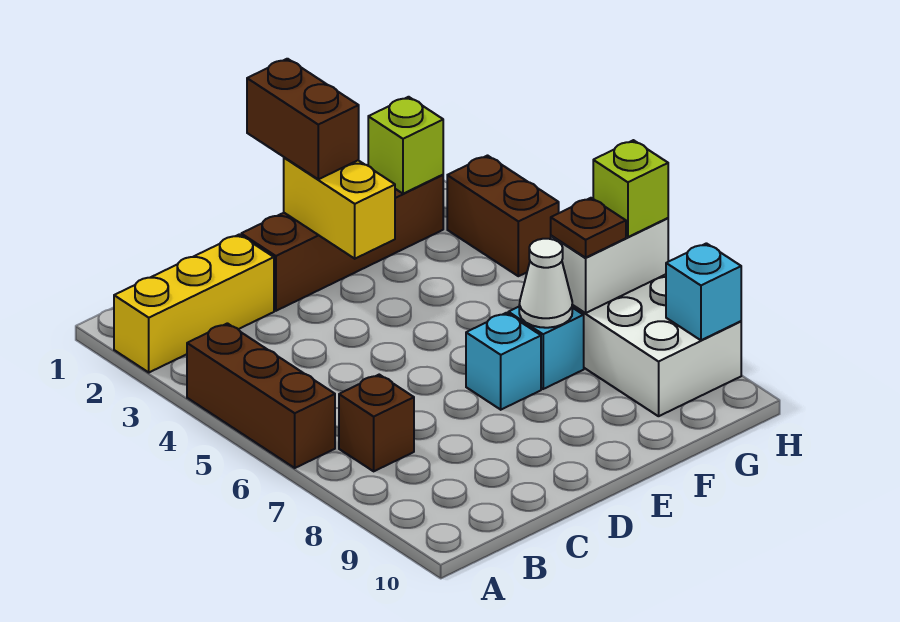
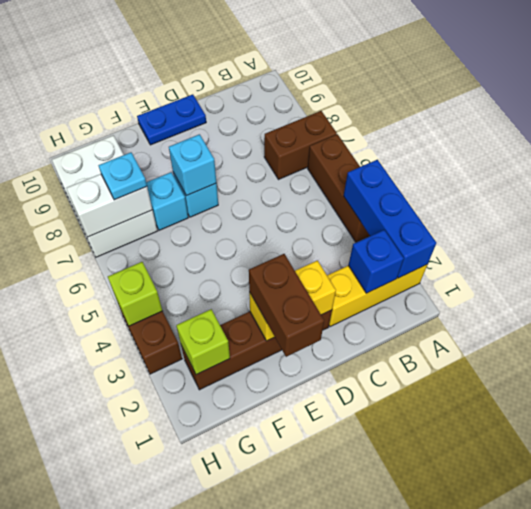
none -> blue 1x3 brick [344,160,436,278]
none -> blue 1x1 brick [348,230,404,293]
brown 1x1 brick [339,375,414,471] -> brown 1x2 brick [264,111,337,180]
none -> blue 1x2 plate [137,94,206,145]
yellow 1x2 brick [284,157,395,259] -> yellow 1x2 brick turned to [249,260,336,341]
white 1x1 cone [519,239,572,328] -> none
brown 1x1 plate [551,198,626,258] -> cyan 1x1 plate [98,152,147,200]
lime 1x1 brick [593,140,668,237] -> lime 1x1 brick moved to [108,262,162,326]
cyan 1x1 brick [666,243,741,340] -> cyan 1x1 brick moved to [169,134,216,196]

